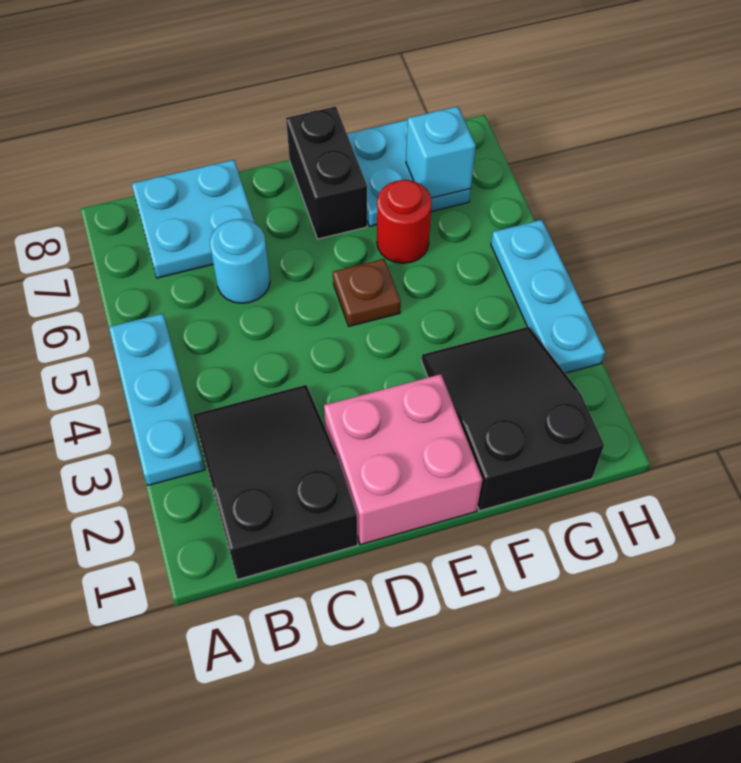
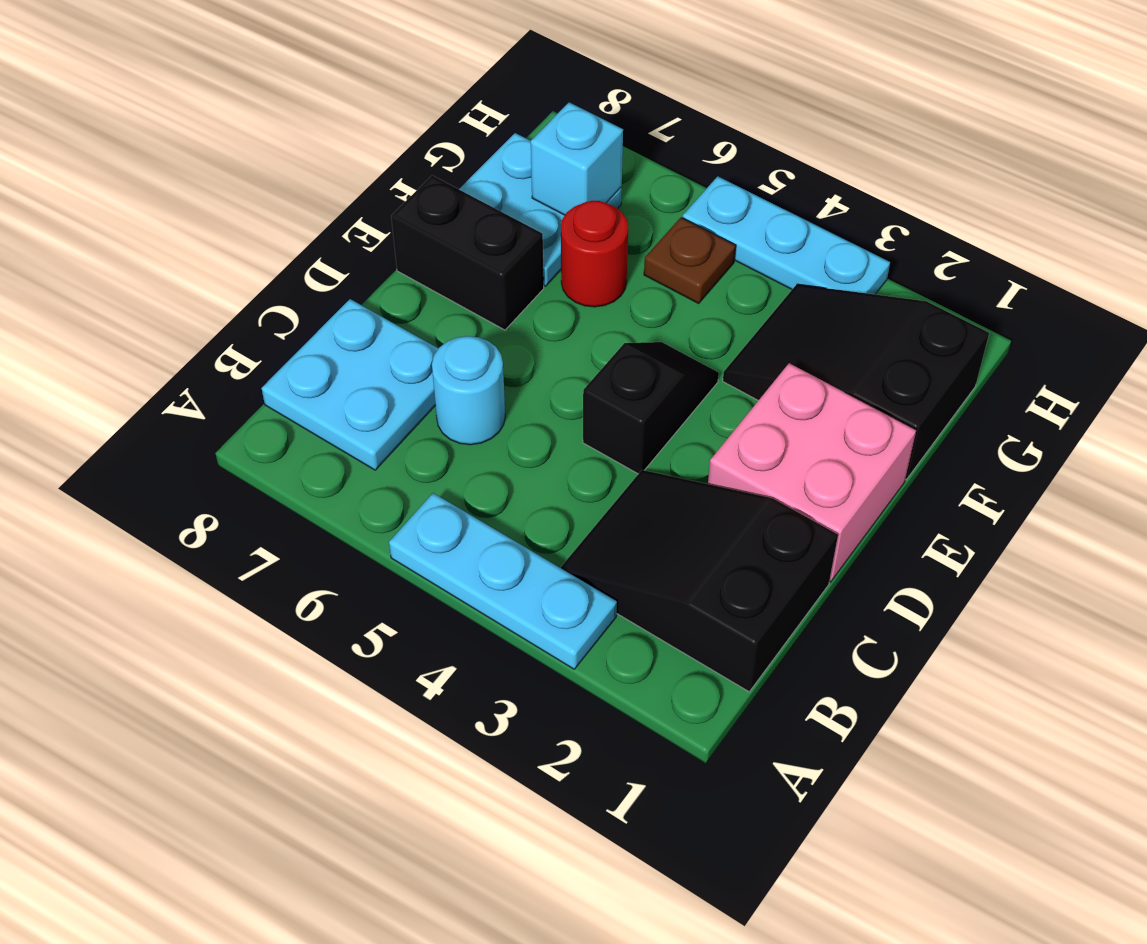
none -> black 1x2 slope [583,342,719,474]
brown 1x1 plate [333,259,401,326] -> brown 1x1 plate moved to [644,218,736,303]

